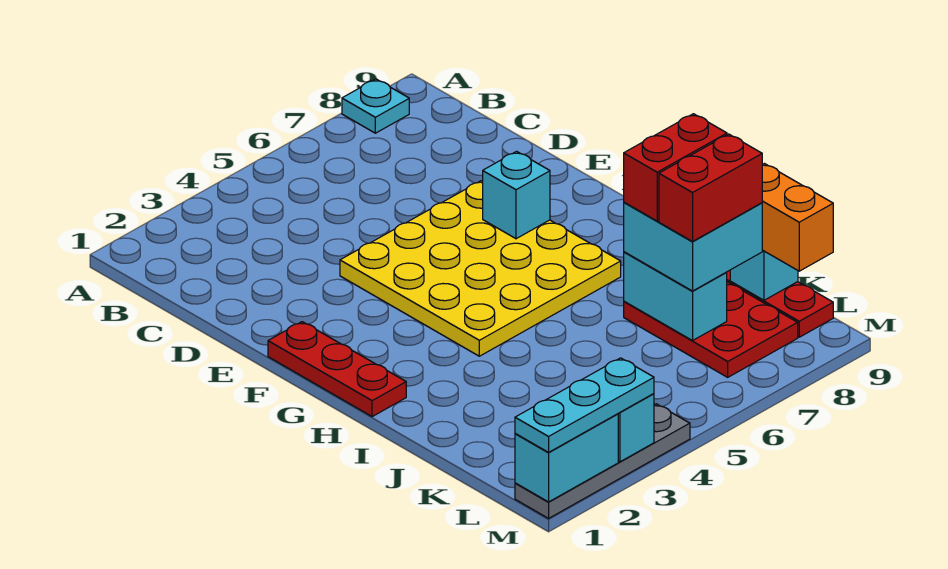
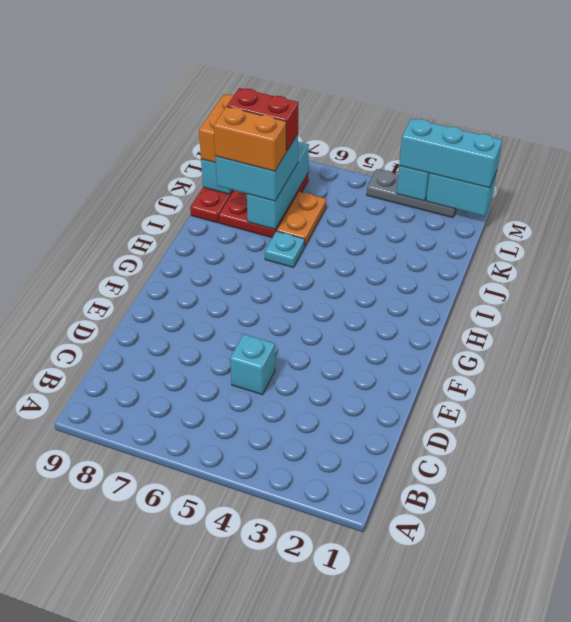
cyan 1x1 plate [342,79,409,133] -> cyan 1x1 plate moved to [265,231,305,267]
yellow 4x4 plate [340,181,621,356] -> none
red 1x3 plate [268,322,406,417] -> none
cyan 1x1 brick [483,151,550,239] -> cyan 1x1 brick moved to [230,334,275,395]
none -> orange 1x2 plate [277,192,326,247]
cyan 1x2 brick [624,252,727,341] -> cyan 1x3 brick [247,142,309,229]
red 1x2 brick [624,114,727,221] -> orange 1x2 brick [214,107,286,171]
grey 1x4 plate [515,404,690,518] -> grey 1x3 plate [367,169,457,218]
cyan 1x3 plate [515,358,654,452] -> cyan 1x3 brick [399,118,502,188]

